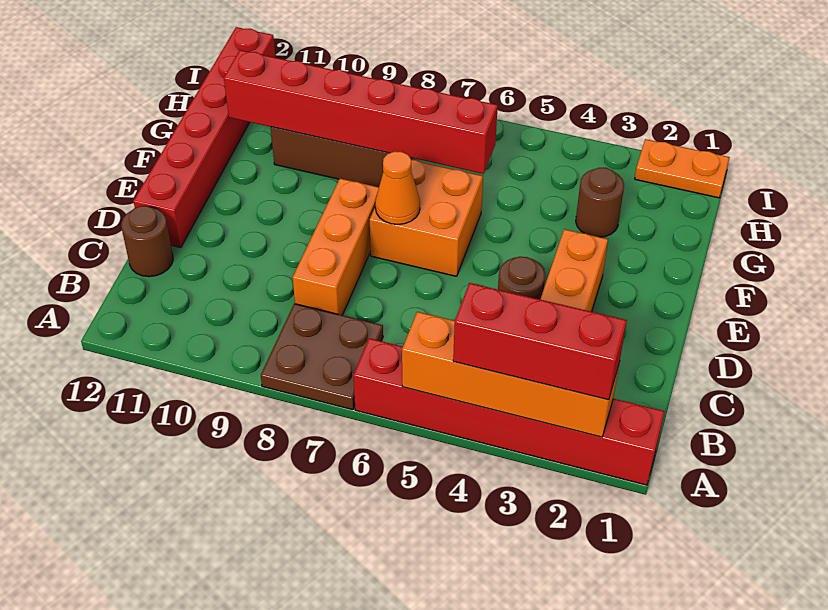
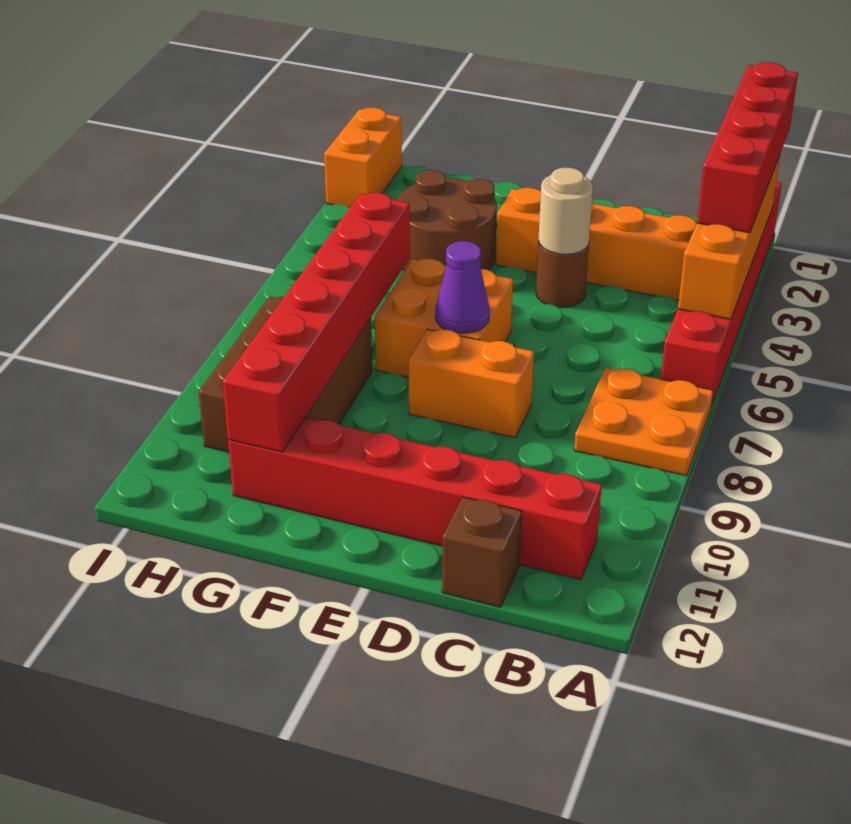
red 1x3 brick [453,283,627,400] -> red 1x4 brick [697,62,798,233]
brown 2x2 plate [261,304,383,410] -> orange 2x2 plate [574,368,713,476]
orange 1x3 brick [293,179,379,315] -> orange 1x2 brick [409,329,534,438]
brown 1x1 round brick [121,206,173,277] -> brown 1x1 brick [442,497,522,607]
none -> tan 1x1 round brick [538,168,593,254]
red 1x6 brick [133,27,275,248] -> red 1x6 brick moved to [228,418,602,580]
orange 1x1 cone [375,151,420,225] -> purple 1x1 cone [435,241,490,333]
brown 1x1 round brick [576,168,624,237] -> brown 2x2 round brick [397,170,497,271]
orange 1x2 plate [635,139,730,198] -> orange 1x2 brick [324,108,402,207]

